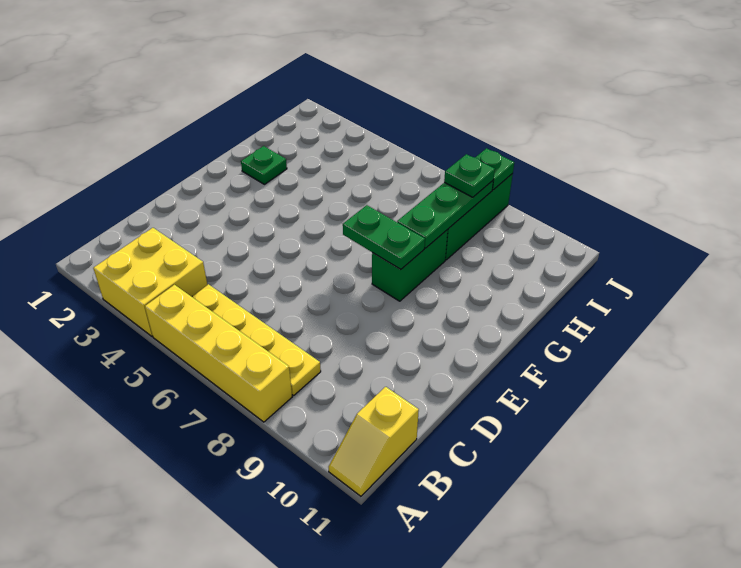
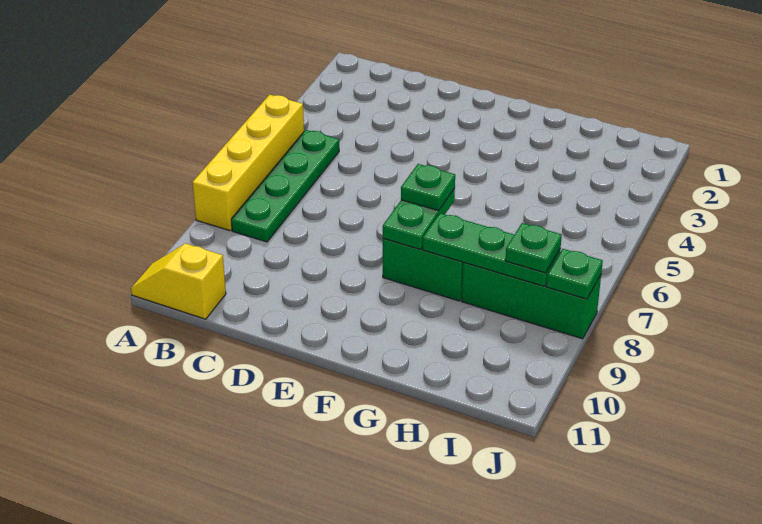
yellow 2x2 brick [93,228,207,336] -> none
yellow 1x4 plate [192,284,321,396] -> green 1x4 plate [231,130,339,242]
green 1x1 plate [241,146,287,184] -> green 1x1 plate moved to [401,164,455,211]

